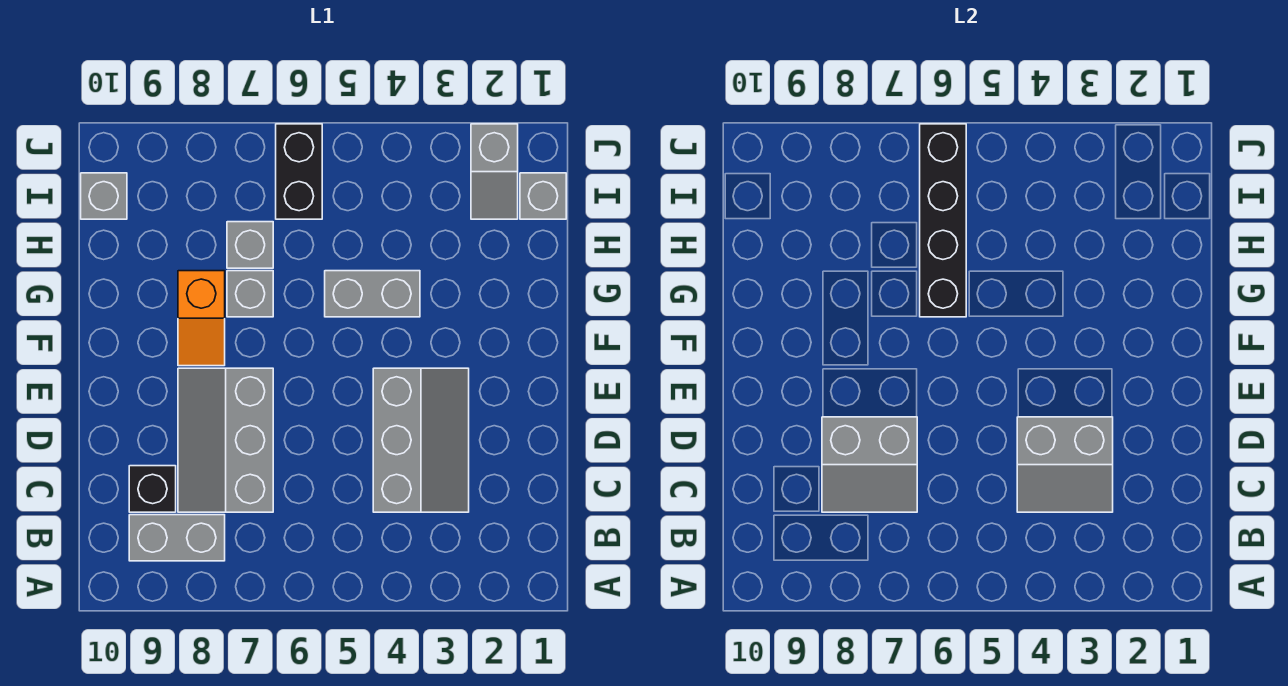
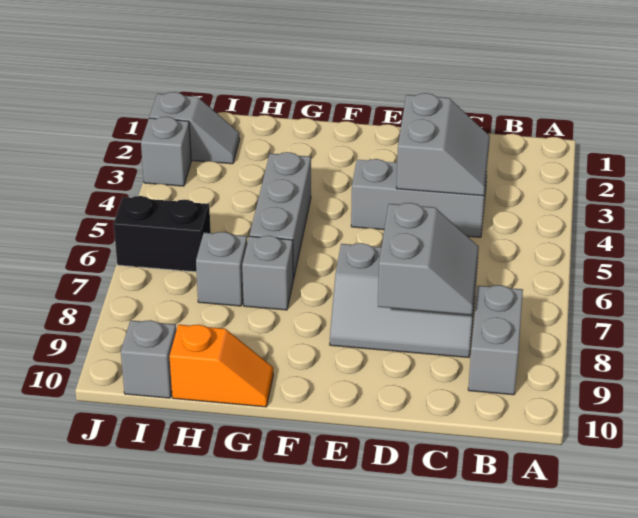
black 1x1 brick [129,466,176,512] -> none
orange 1x2 slope [178,271,225,366] -> orange 1x2 slope moved to [170,325,273,407]
grey 1x2 brick [325,271,420,317] -> grey 1x3 brick [250,152,311,280]
black 1x4 brick [920,124,966,317] -> none
grey 1x1 brick [520,173,566,219] -> grey 1x1 brick moved to [141,117,191,186]

